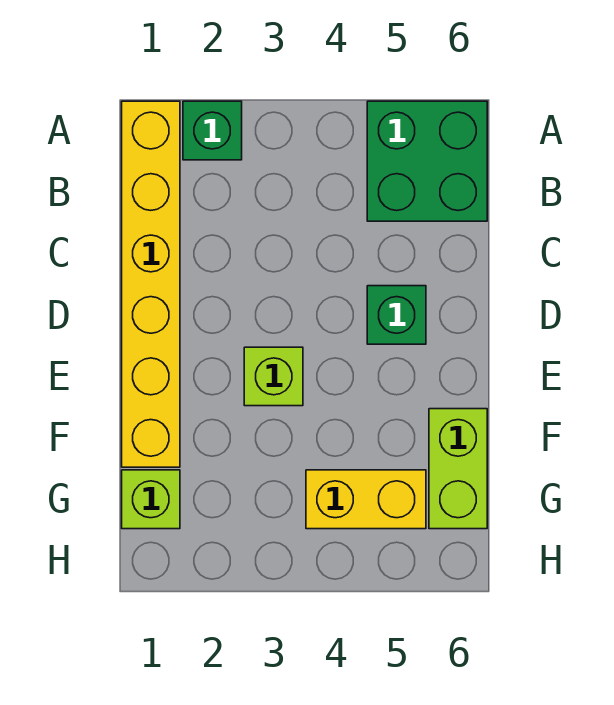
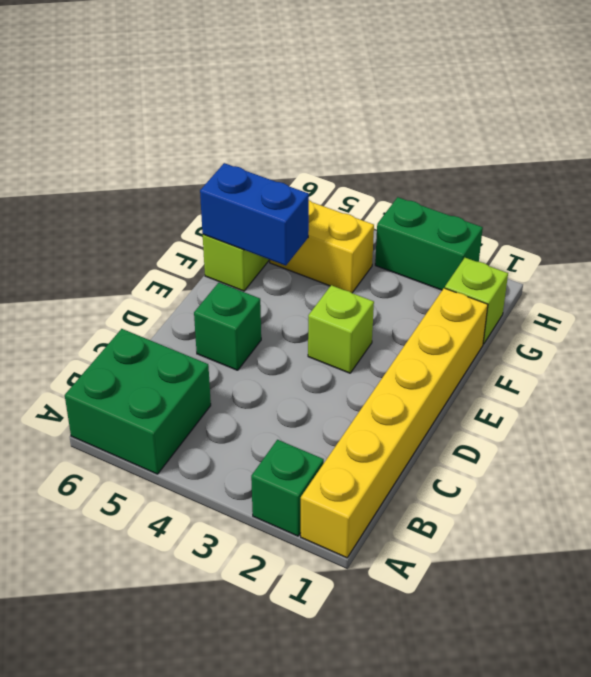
none -> blue 1x2 brick [200,163,309,266]
none -> green 1x2 brick [375,197,483,290]

